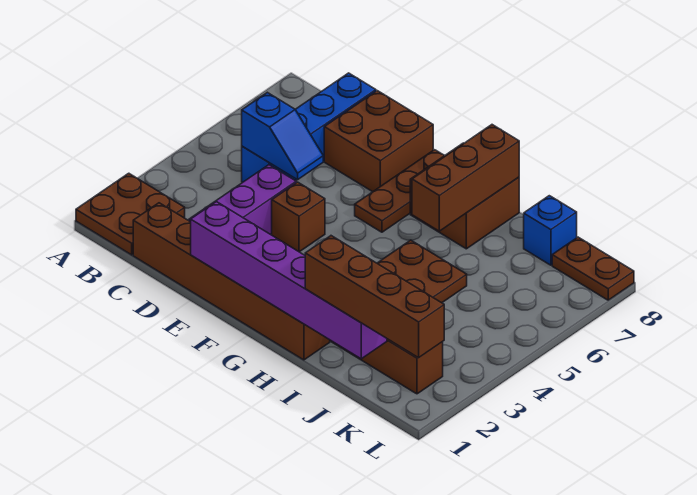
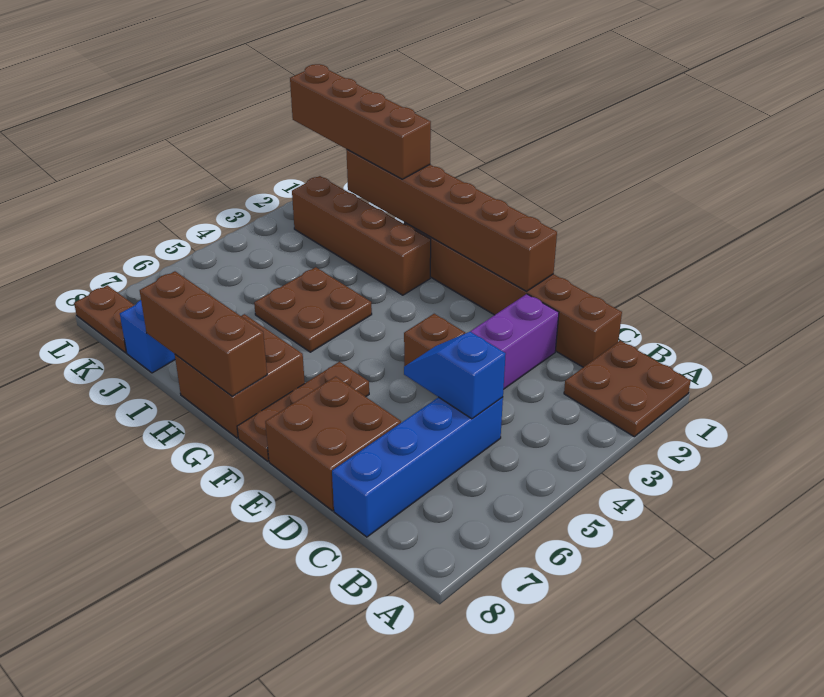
purple 1x6 brick [191,202,387,359] -> brown 1x6 brick [346,150,557,291]
brown 1x3 brick [412,125,519,231] -> brown 1x3 brick turned to [140,271,267,396]

